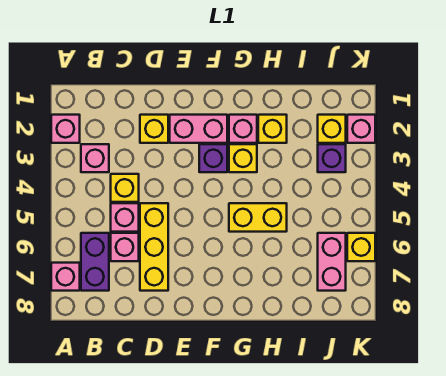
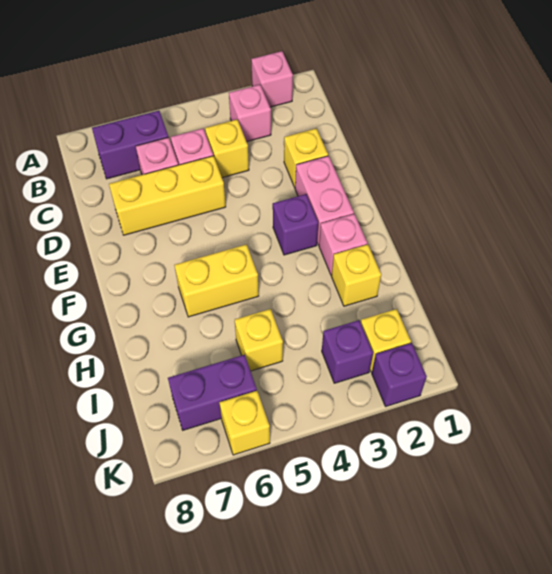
pink 1x1 brick [51,263,80,291] -> none
yellow 1x1 brick [229,144,257,172] -> yellow 1x1 brick moved to [235,309,283,371]
yellow 1x2 brick [229,203,287,232] -> yellow 1x2 brick turned to [175,244,259,317]
pink 1x2 brick [318,233,346,291] -> purple 1x2 brick [168,355,257,430]
pink 1x1 brick [347,115,375,143] -> purple 1x1 brick [372,343,427,406]

